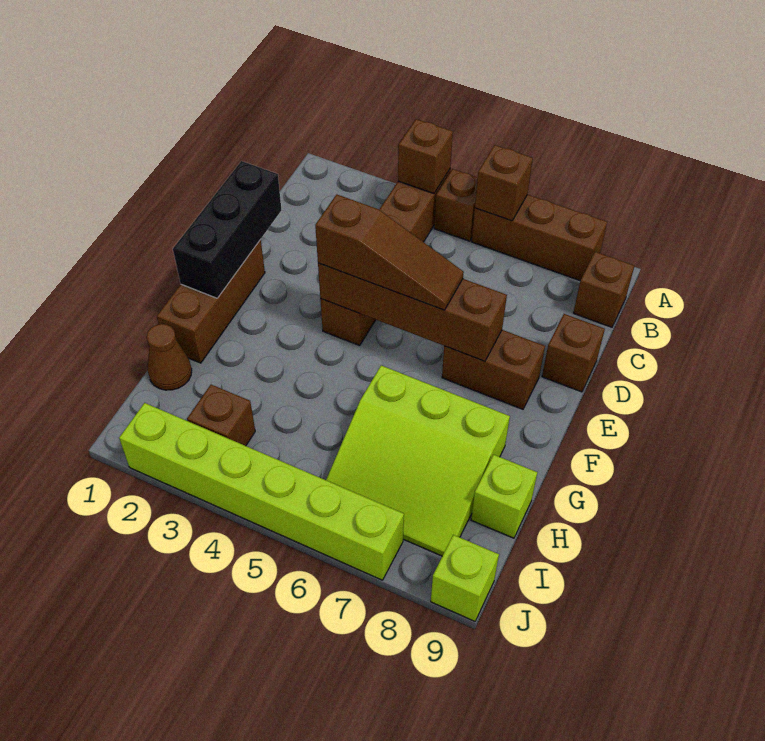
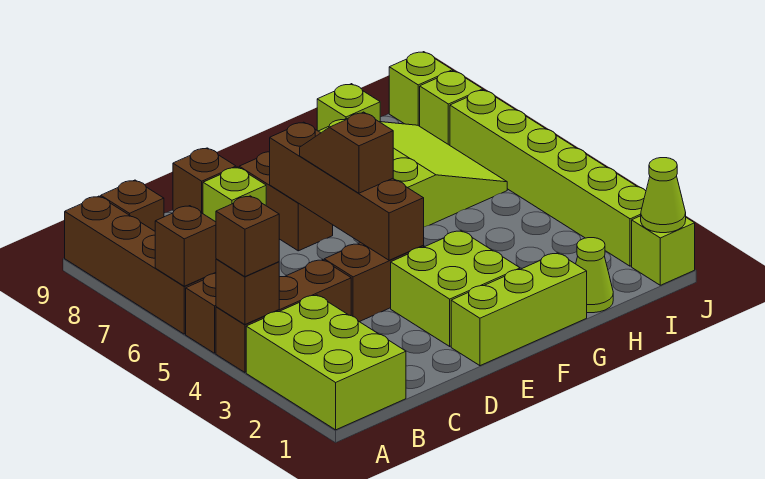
none -> lime 2x3 brick [246,295,406,430]
brown 1x3 brick [472,195,607,280] -> brown 1x4 brick [65,196,205,334]
black 1x3 brick [173,161,281,298] -> none
none -> lime 1x1 brick [203,167,266,222]
brown 1x3 brick [157,240,265,363] -> lime 1x3 brick [451,253,587,366]
none -> lime 2x2 brick [391,231,520,346]
brown 1x3 slope [315,194,464,310] -> brown 1x2 slope [300,112,393,193]
brown 1x1 cone [147,324,192,390] -> lime 1x1 cone [576,238,613,313]
brown 1x1 brick [187,385,255,446] -> brown 1x1 brick moved to [216,196,279,277]
none -> lime 1x1 brick [632,216,695,285]
none -> lime 1x1 cone [641,158,686,233]
none -> lime 1x1 brick [420,71,483,145]

